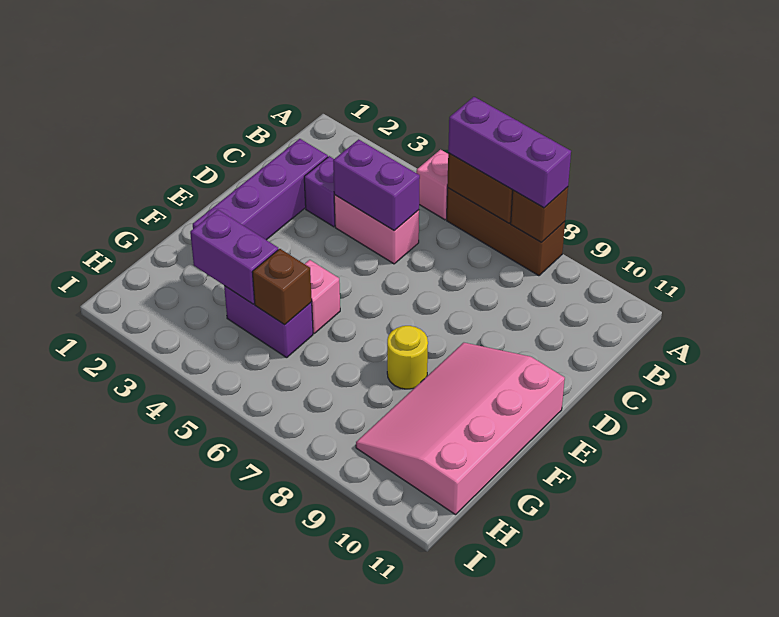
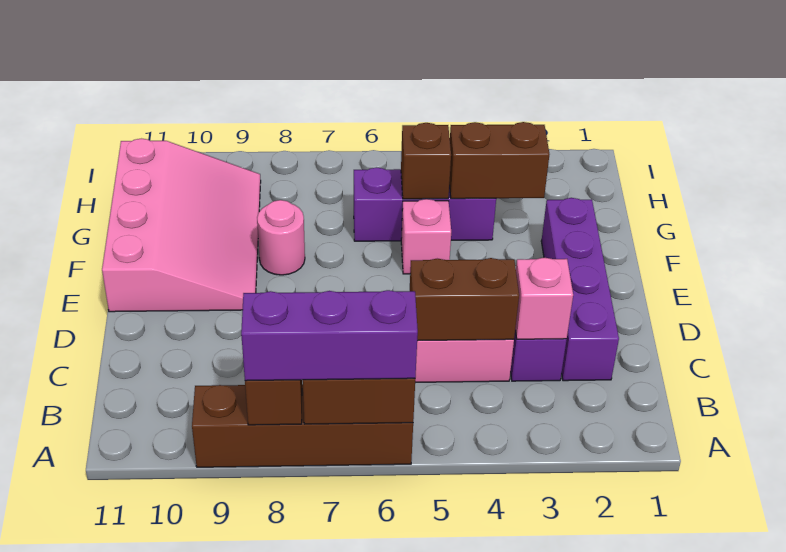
pink 1x1 brick [416,150,448,220] -> pink 1x1 brick moved to [515,258,573,339]
brown 1x3 brick [447,188,565,276] -> brown 1x4 brick [192,384,413,467]
purple 1x2 brick [333,139,420,231] -> brown 1x2 brick [410,258,519,341]
yellow 1x1 round brick [387,326,428,389] -> pink 1x1 round brick [257,200,305,275]
purple 1x2 brick [190,210,278,304] -> brown 1x2 brick [449,122,549,199]
purple 1x2 brick [224,286,313,358] -> purple 1x3 brick [354,167,496,241]

